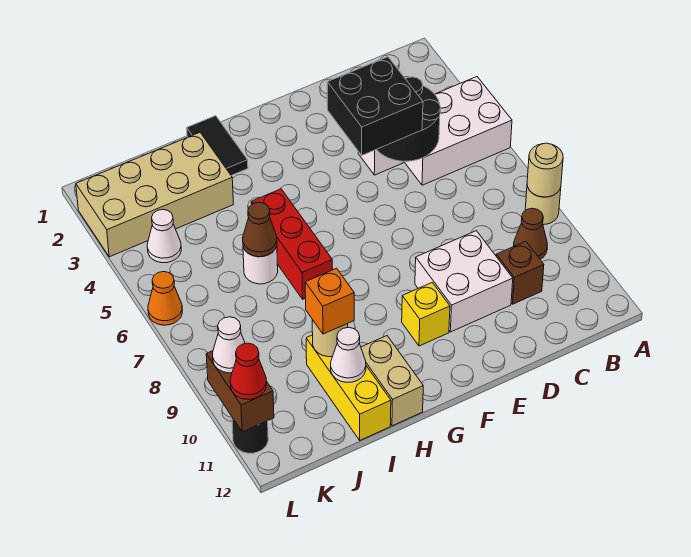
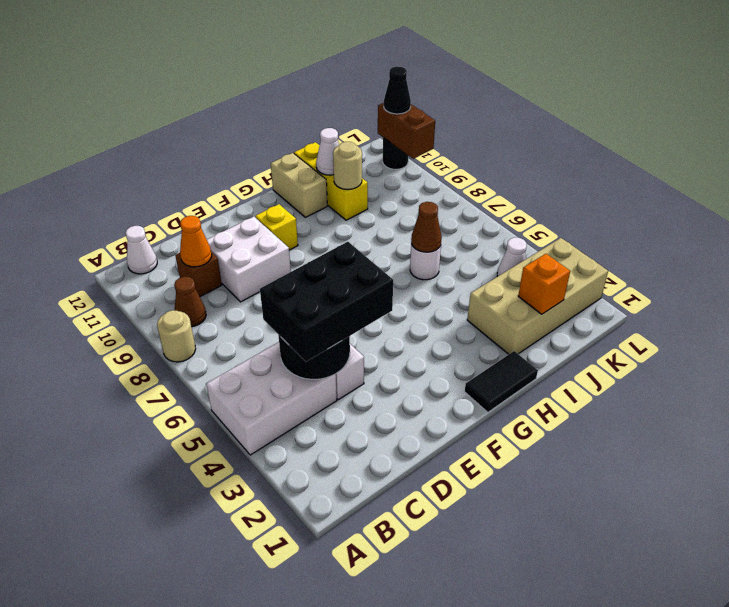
tan 1x1 round brick [527,143,563,197] -> none
black 2x2 brick [327,57,423,155] -> black 2x3 brick [260,242,393,362]
black 1x2 tile [187,116,248,175] -> black 1x2 tile turned to [465,351,538,412]
red 1x3 brick [251,189,332,299] -> none
orange 1x1 brick [305,268,354,334] -> orange 1x1 brick moved to [518,254,570,314]
orange 1x1 cone [148,272,182,325] -> orange 1x1 cone moved to [180,216,212,267]
white 1x1 cone [213,317,245,373] -> white 1x1 cone moved to [125,226,157,274]
red 1x1 cone [230,343,267,399] -> black 1x1 cone [384,66,411,114]

